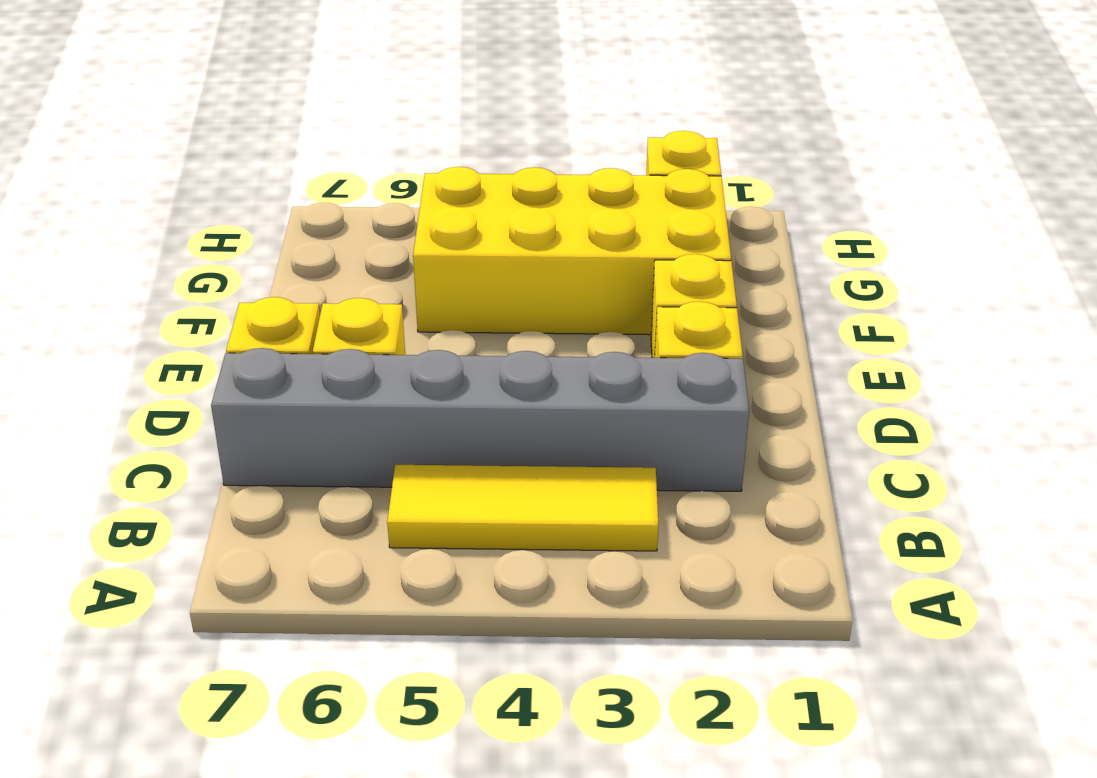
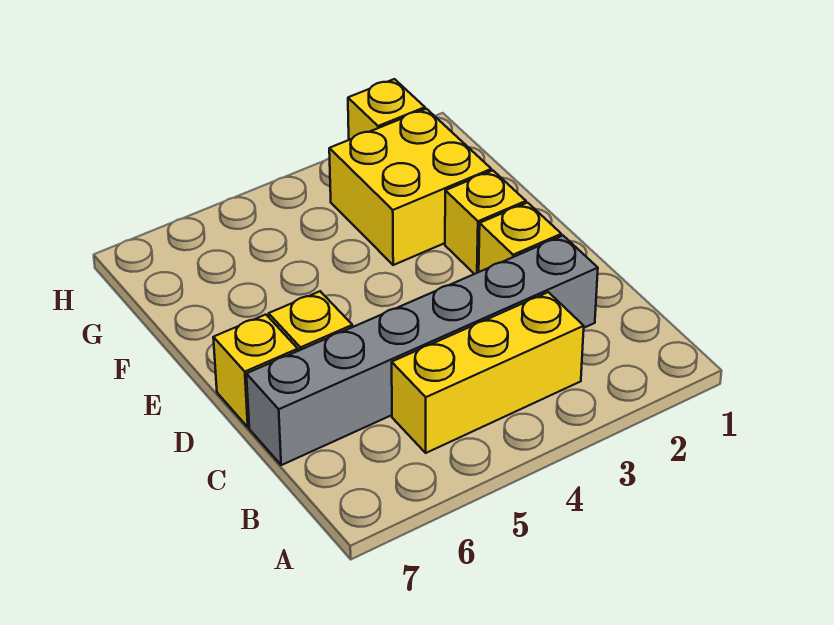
yellow 1x3 tile [387,465,658,551] -> yellow 1x3 brick [392,292,584,453]
yellow 2x4 brick [413,167,731,335] -> yellow 2x2 brick [329,109,491,265]

